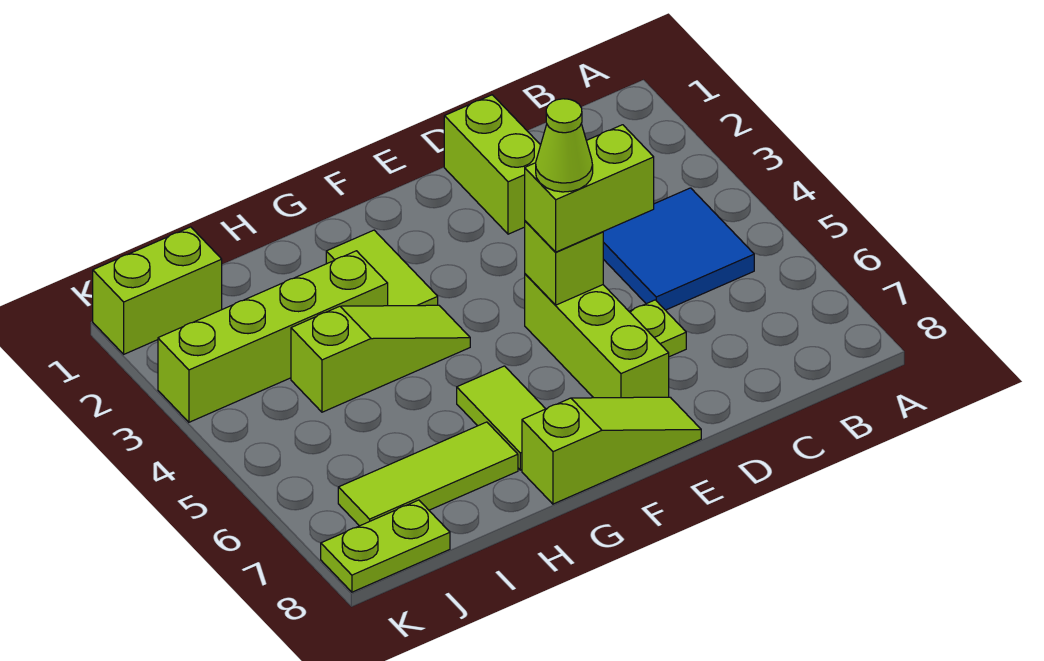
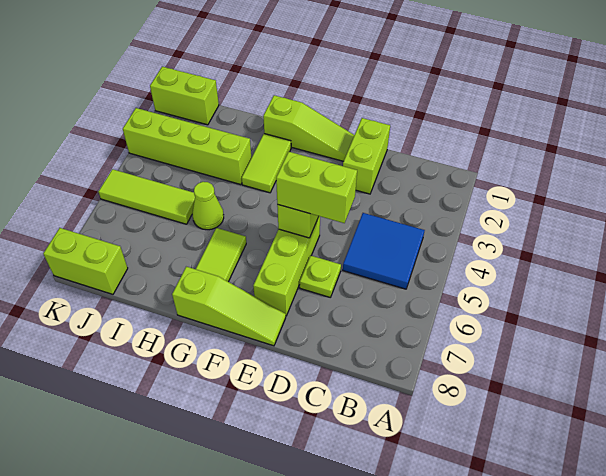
lime 1x1 cone [536,99,593,192] -> lime 1x1 cone moved to [192,182,224,230]
lime 1x3 slope [291,305,470,412] -> lime 1x3 slope moved to [263,95,354,161]
lime 1x3 tile [338,422,518,526] -> lime 1x3 tile moved to [99,169,195,224]
lime 1x2 plate [321,500,450,592] -> lime 1x2 brick [43,228,128,294]

